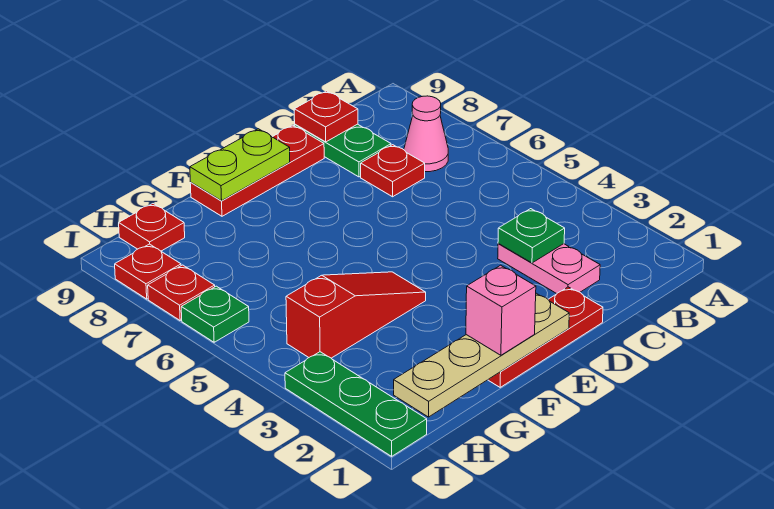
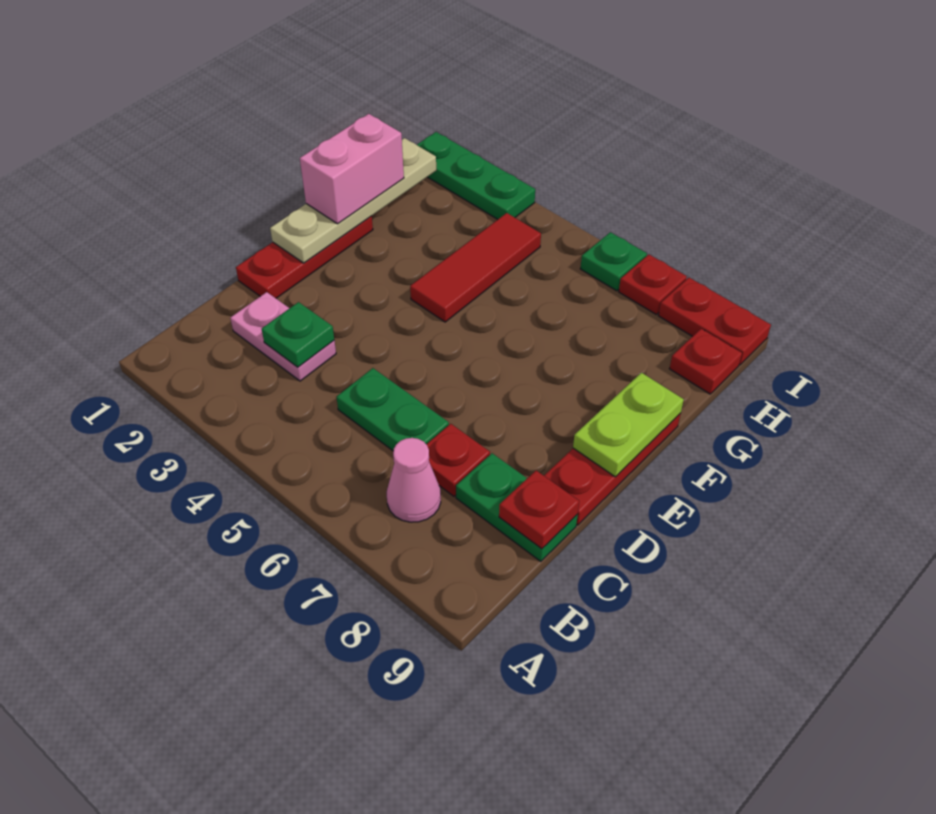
none -> green 1x2 plate [337,368,449,451]
pink 1x1 brick [466,265,536,355] -> pink 1x2 brick [300,114,404,224]
red 1x3 slope [286,272,426,358] -> red 1x3 tile [410,213,541,322]
red 1x1 plate [115,244,181,299] -> red 1x2 plate [658,278,771,365]

